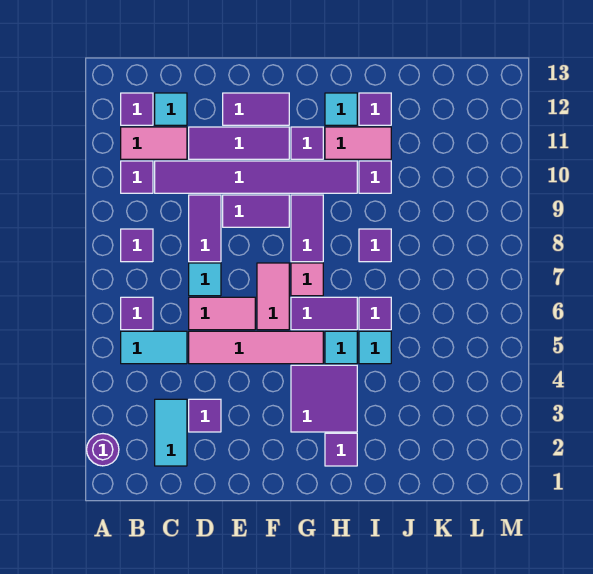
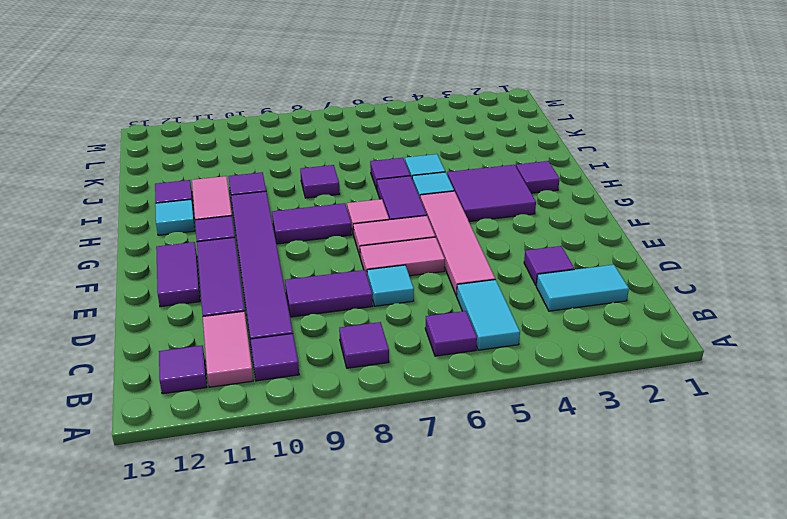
purple 1x1 round brick [87,434,119,466] -> none
cyan 1x1 tile [155,93,187,125] -> none
pink 1x2 tile [189,297,255,330] -> pink 1x2 tile turned to [360,237,445,276]
purple 1x2 tile [223,195,289,227] -> none

